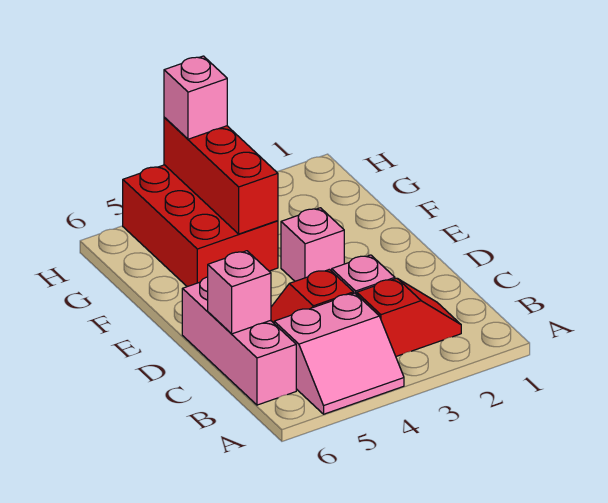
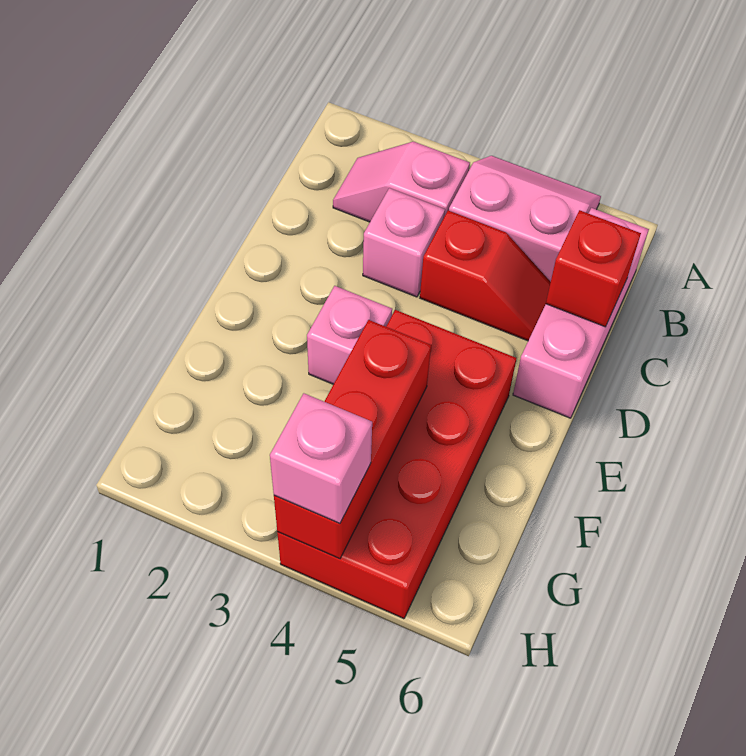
red 1x2 slope [357,278,461,356] -> pink 1x2 slope [333,142,470,222]
pink 1x1 brick [208,251,271,334] -> red 1x1 brick [546,210,641,327]
red 2x3 brick [123,165,278,287] -> red 2x4 brick [277,310,516,619]

